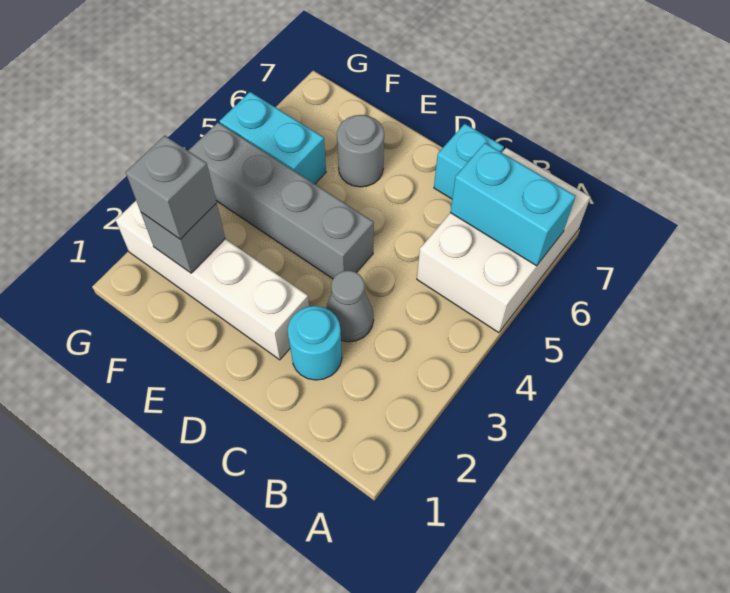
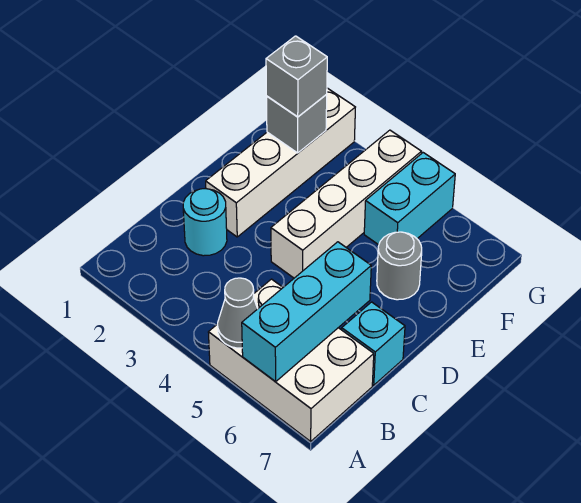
cyan 1x2 brick [450,143,575,266] -> cyan 1x3 brick [242,242,371,381]
grey 1x1 cone [326,271,374,342] -> grey 1x1 cone moved to [218,278,258,348]
grey 1x4 brick [188,123,374,279] -> white 1x4 brick [271,130,421,278]

